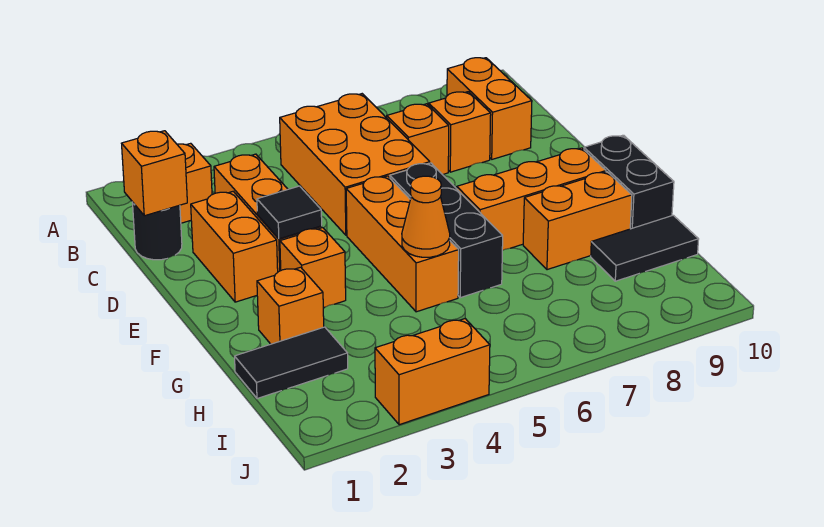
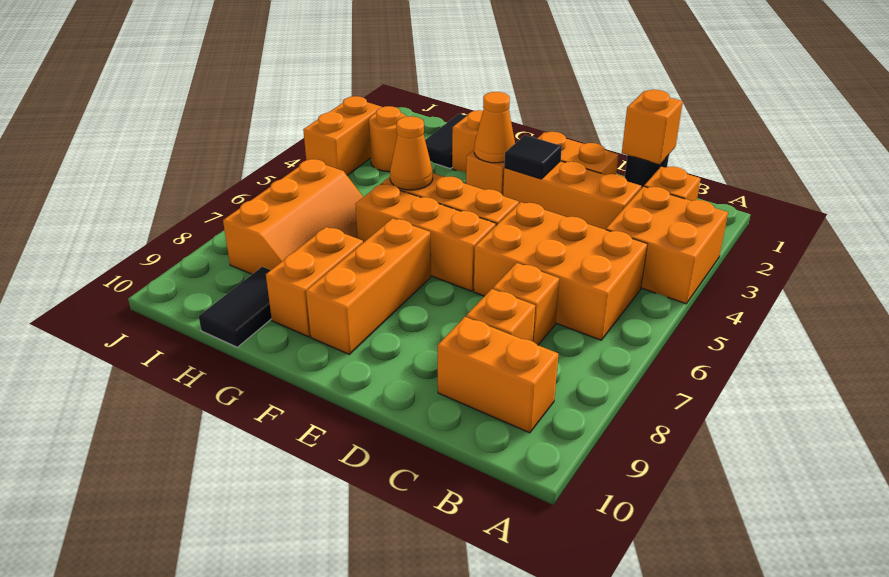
none -> orange 2x2 brick [606,186,728,304]
black 1x3 brick [390,163,503,298] -> orange 1x3 brick [355,184,496,291]
none -> orange 1x1 cone [474,92,515,163]
black 1x2 brick [584,135,674,229] -> none
none -> orange 2x3 slope [223,159,363,274]
none -> orange 1x1 round brick [369,106,407,172]

